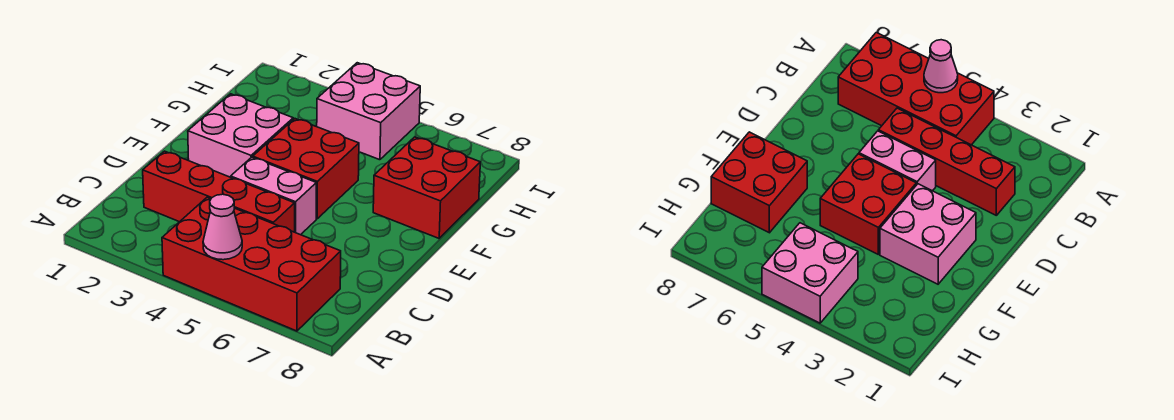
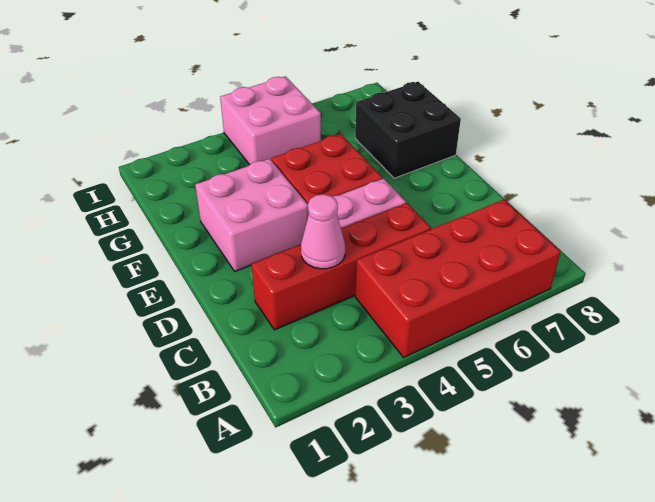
pink 1x1 cone [203,194,242,260] -> pink 1x1 cone moved to [301,194,345,269]
red 2x2 brick [373,137,480,238] -> black 2x2 brick [355,82,461,178]

